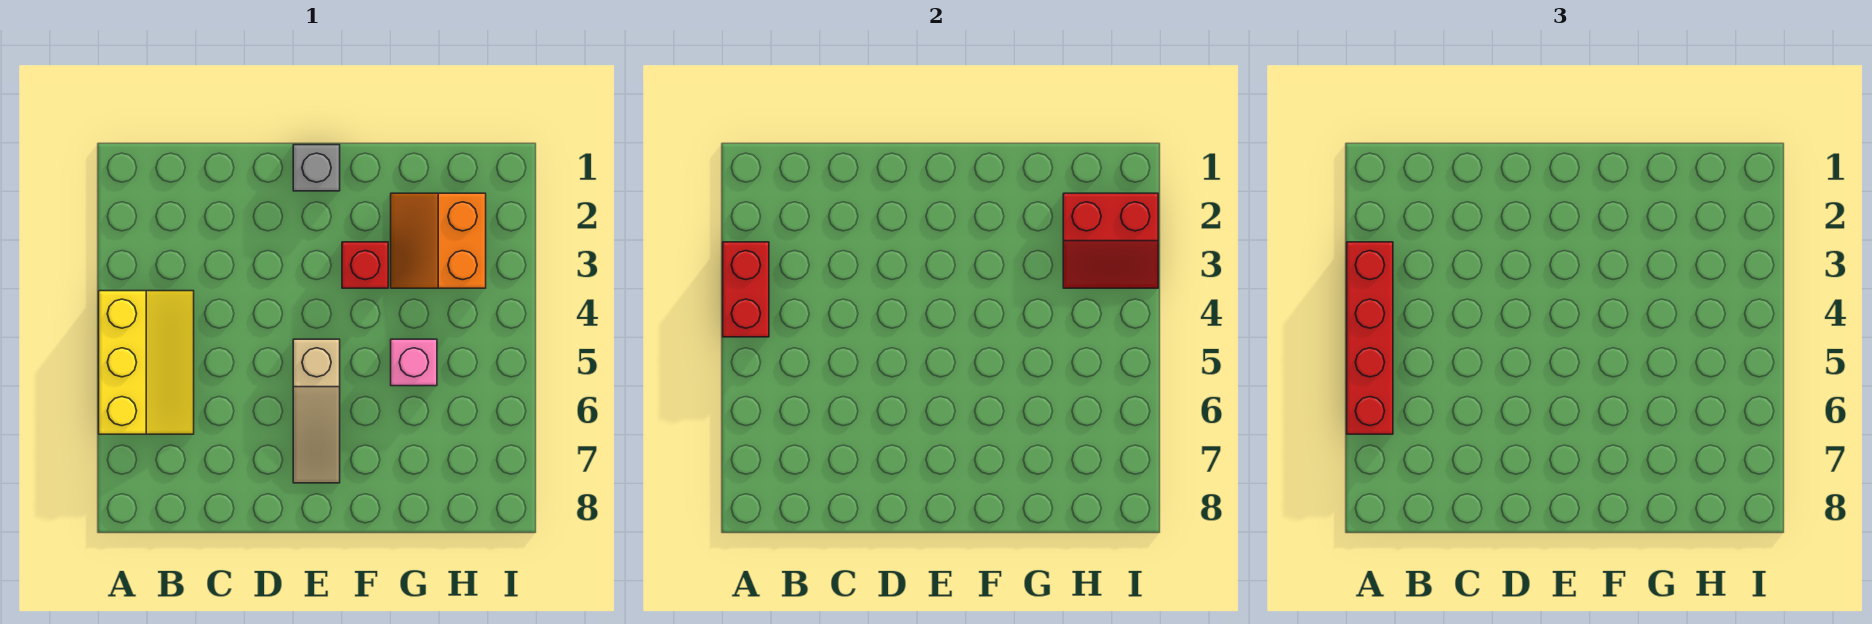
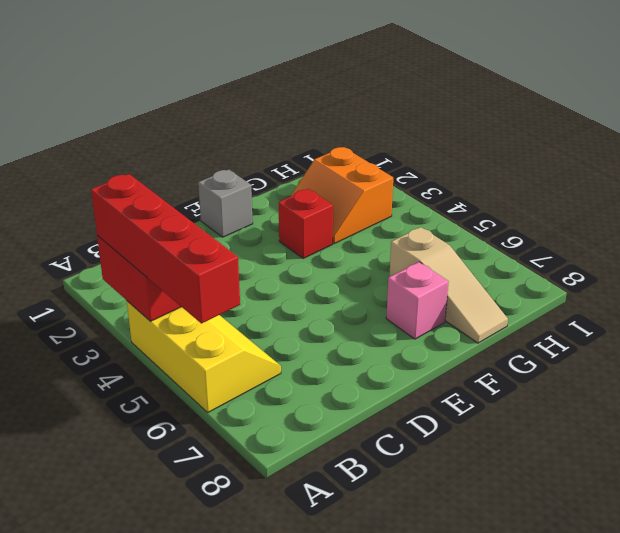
tan 1x3 slope [293,339,340,483] -> tan 1x3 slope moved to [389,227,508,343]
pink 1x1 brick [391,339,437,386] -> pink 1x1 brick moved to [386,262,449,339]
red 2x2 slope [1063,193,1158,288] -> none

